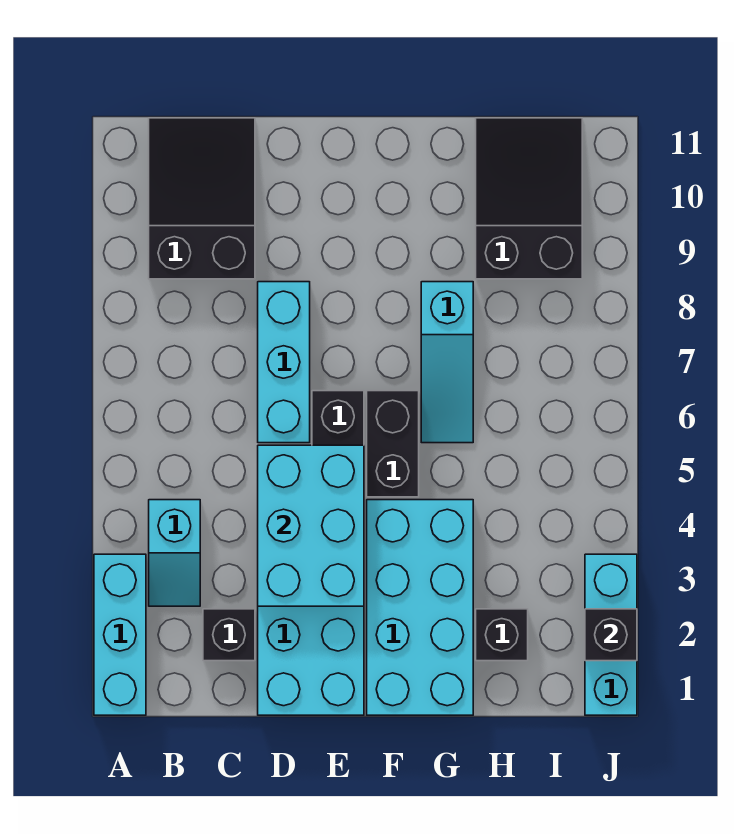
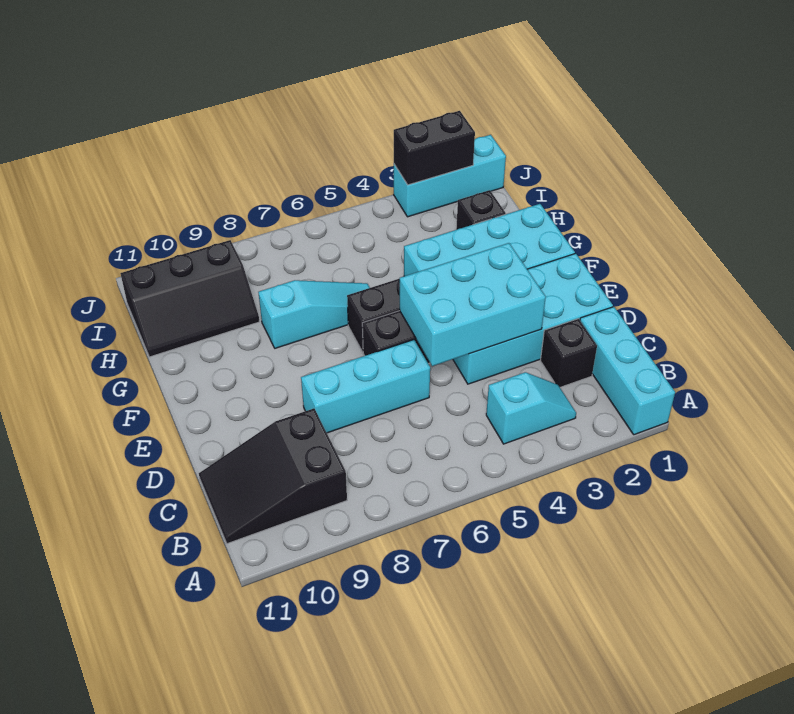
cyan 1x3 brick [94,554,146,715] -> cyan 1x3 brick turned to [580,307,675,435]
black 2x3 slope [476,118,582,279] -> black 2x3 slope turned to [120,240,259,357]
black 1x1 brick [585,609,637,661] -> black 1x2 brick [394,111,475,185]

